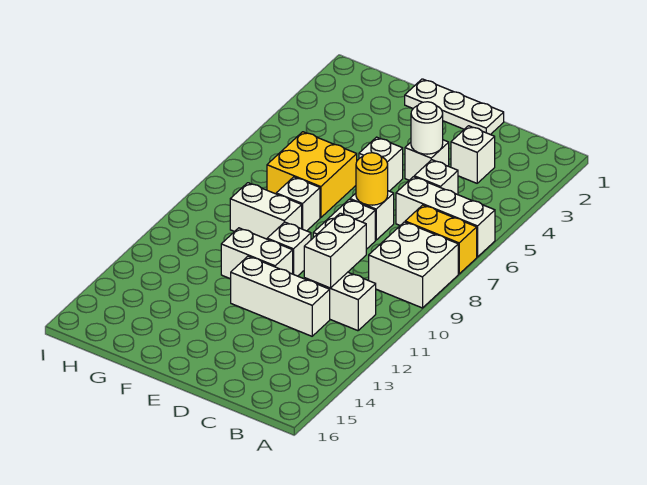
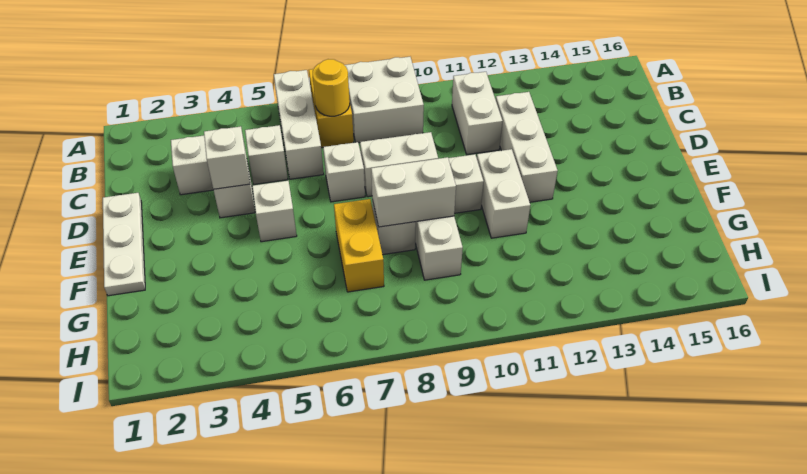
white 1x2 brick [304,213,366,288] -> white 1x2 brick moved to [371,157,456,227]
white 1x1 round brick [411,102,443,154] -> white 1x1 brick [204,126,250,189]
yellow 1x1 round brick [356,153,388,205] -> yellow 1x1 round brick moved to [313,59,350,116]
yellow 2x2 brick [267,132,357,218] -> yellow 1x2 brick [334,199,384,292]

